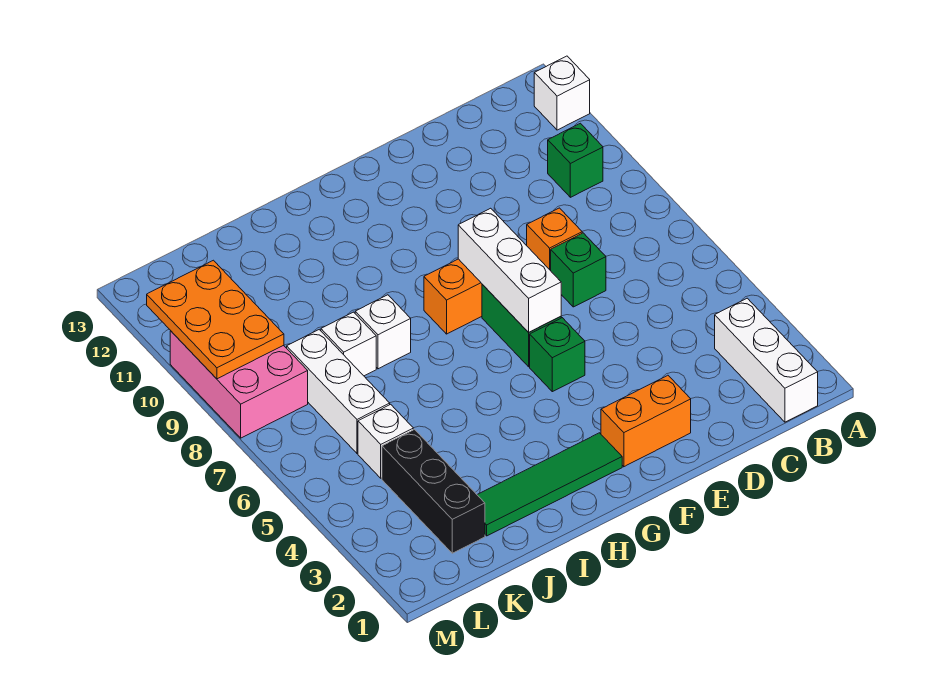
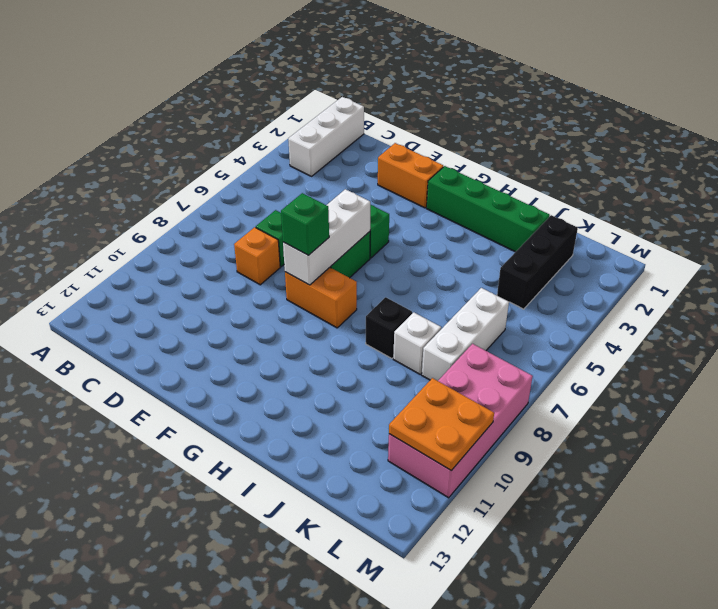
white 1x1 brick [534,56,590,130] -> none
green 1x1 brick [548,123,603,197] -> green 1x1 brick moved to [281,193,329,255]
green 1x4 tile [477,433,622,536] -> green 1x4 brick [427,166,550,252]
white 1x1 brick [355,295,411,369] -> black 1x1 brick [366,297,412,359]
white 1x1 brick [358,404,413,478] -> none
pink 2x3 brick [170,331,308,438] -> pink 2x4 brick [388,344,533,498]
orange 2x3 plate [147,260,284,379] -> orange 2x2 plate [389,378,494,471]

